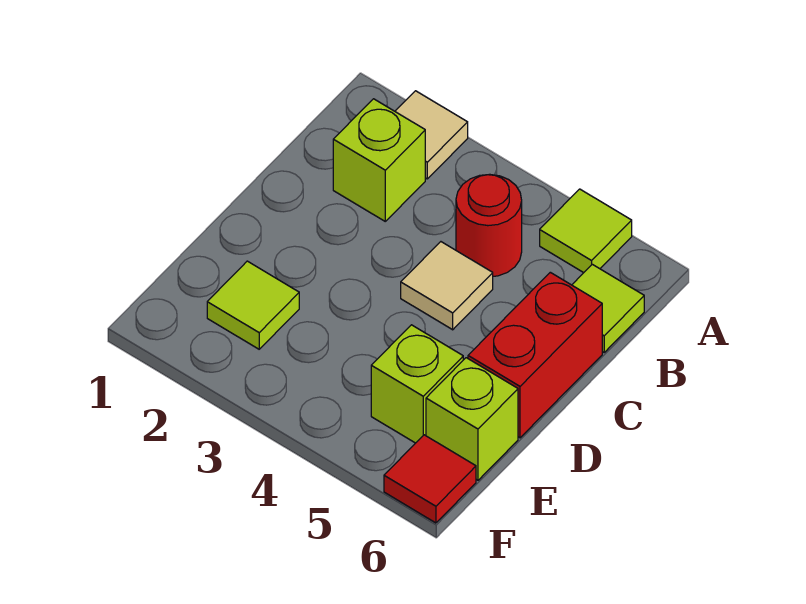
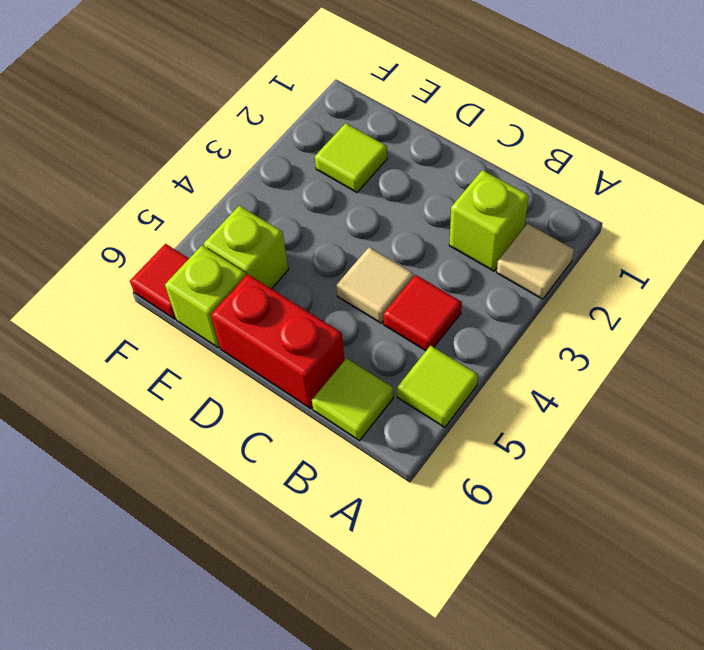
red 1x1 round brick [456,174,522,276] -> red 1x1 tile [383,275,462,351]

